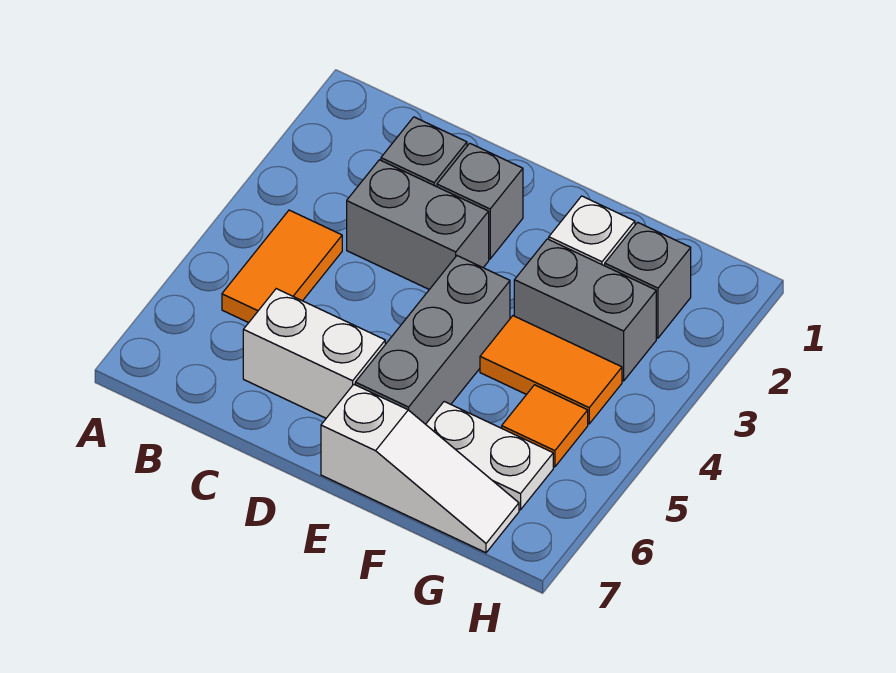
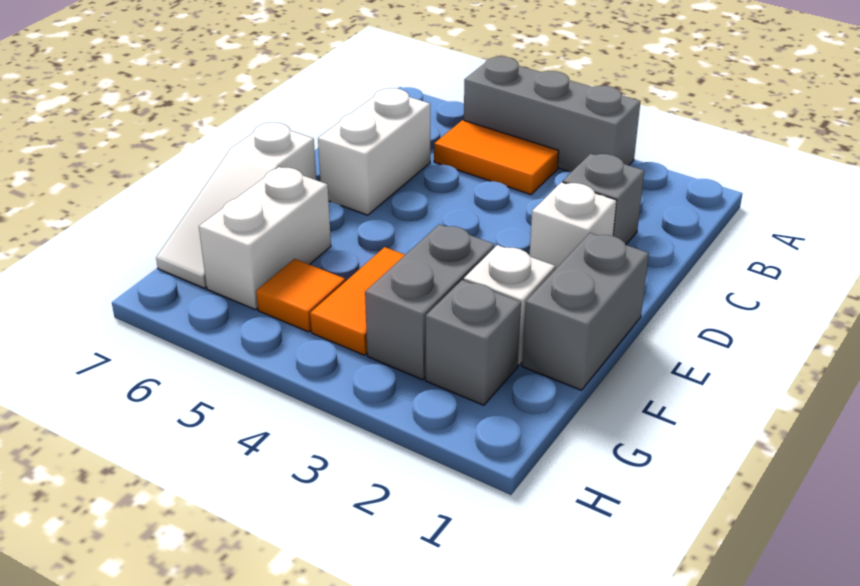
grey 1x2 brick [347,160,489,290] -> grey 1x2 brick moved to [522,233,649,390]
grey 1x1 brick [437,143,523,259] -> white 1x1 brick [530,182,617,270]
grey 1x3 brick [355,256,510,424] -> grey 1x3 brick moved to [464,57,640,172]
white 1x2 plate [426,402,553,510] -> white 1x2 brick [199,167,331,310]

